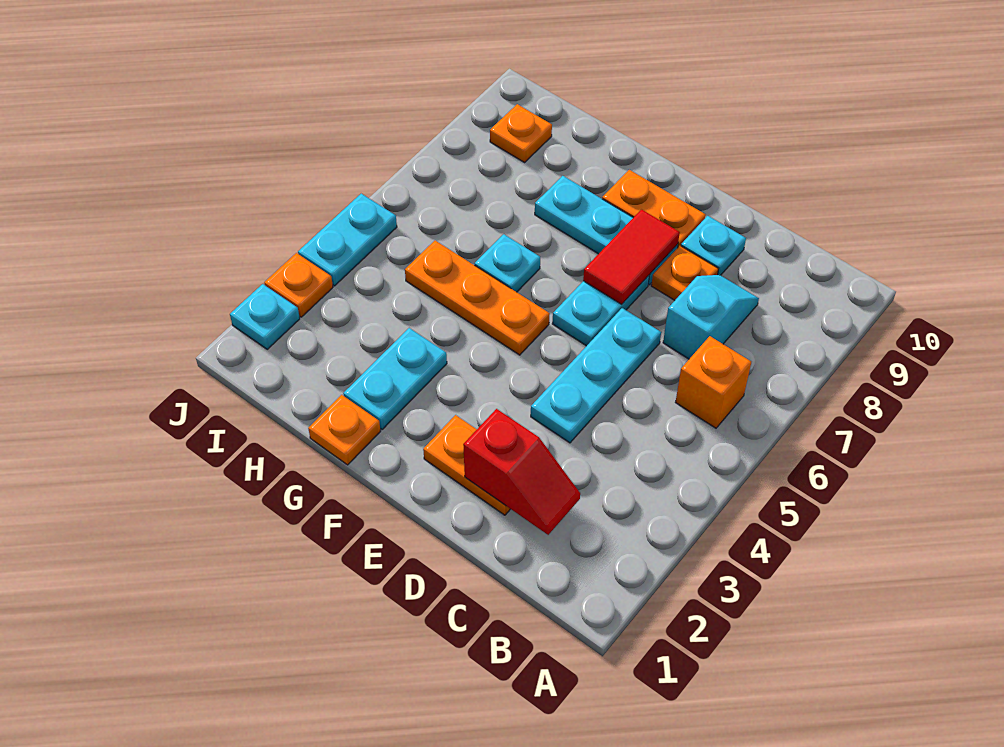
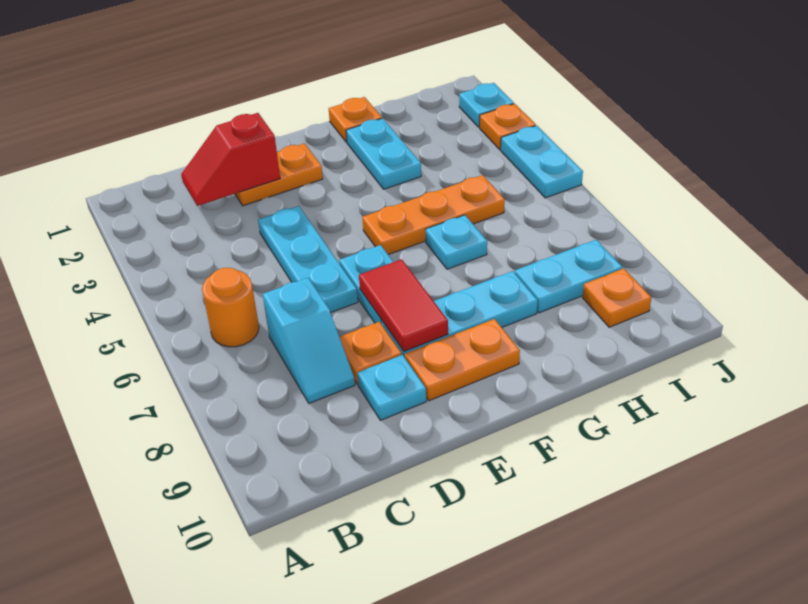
orange 1x1 brick [675,336,751,428] -> orange 1x1 round brick [202,268,259,347]
none -> cyan 1x2 plate [515,240,622,313]

